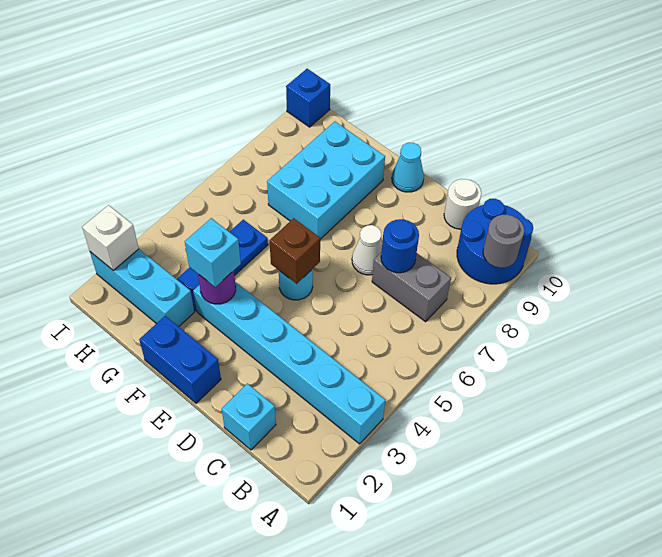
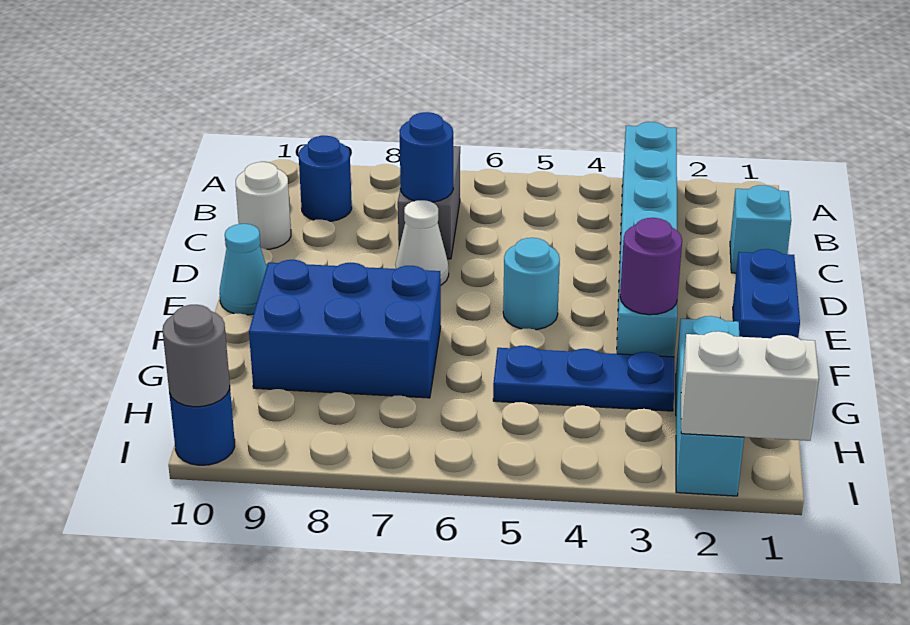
blue 2x2 round brick [457,199,533,284] -> blue 1x1 round brick [299,136,352,221]
grey 1x1 round brick [483,215,524,268] -> grey 1x1 round brick moved to [163,305,230,407]
brown 1x1 brick [270,218,320,284] -> none
cyan 1x1 brick [185,218,241,287] -> none
cyan 2x3 brick [267,121,385,239] -> blue 2x3 brick [249,260,441,398]
white 1x1 brick [82,205,139,270] -> white 1x2 brick [681,331,819,441]
blue 1x1 brick [286,69,330,127] -> blue 1x1 round brick [169,390,235,465]

